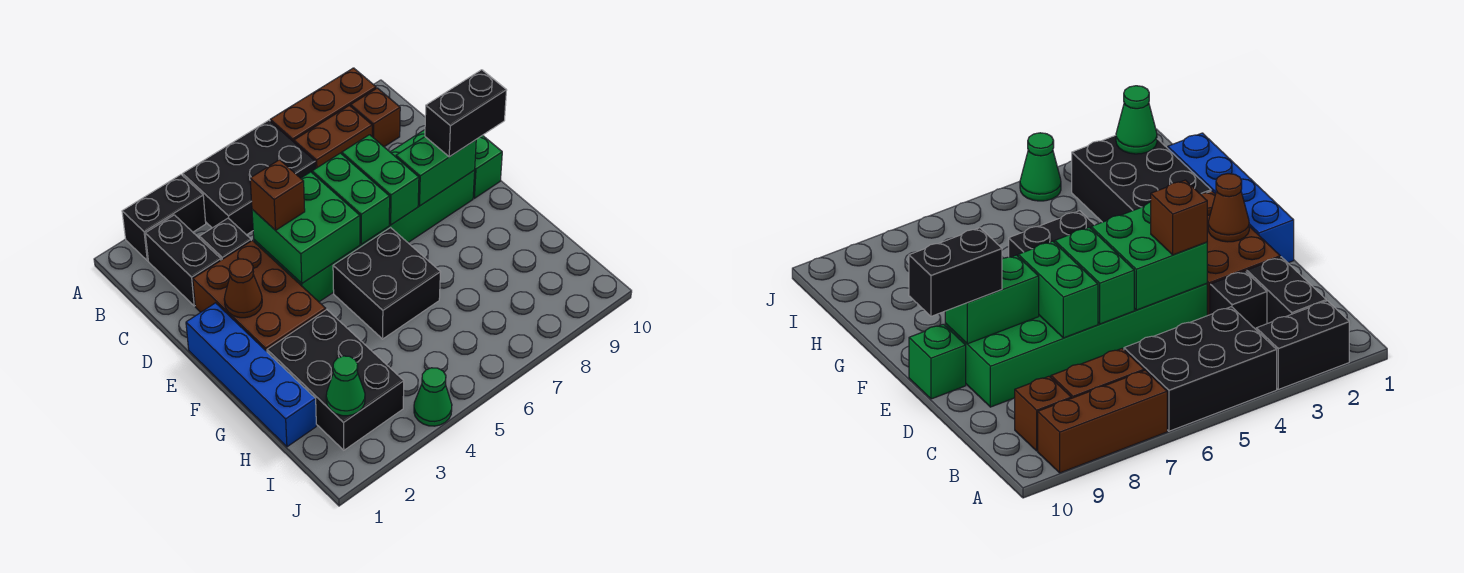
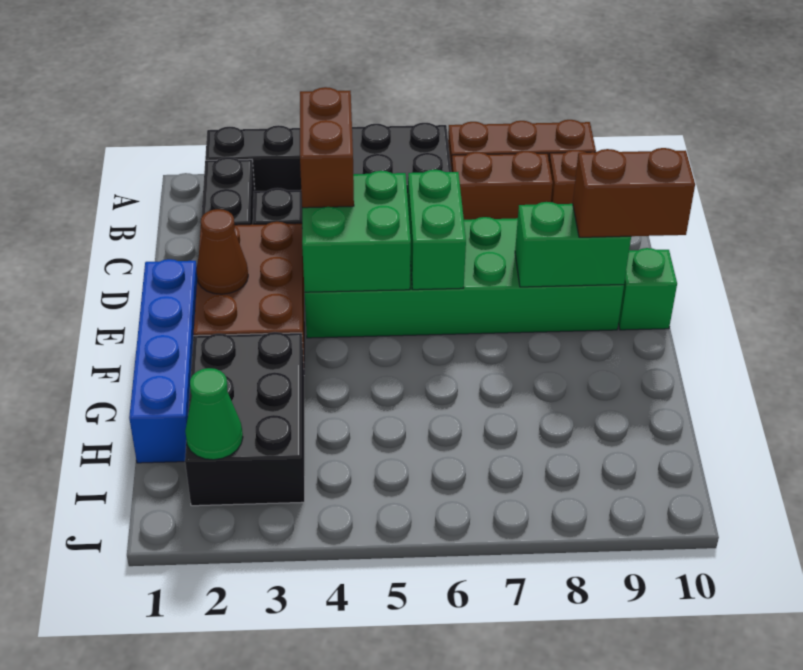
brown 1x1 brick [250,160,305,230] -> brown 1x2 brick [300,87,354,208]
green 1x2 brick [342,135,419,225] -> none
black 1x2 brick [425,70,507,157] -> brown 1x2 brick [573,148,695,237]
black 2x2 brick [333,228,440,339] -> none
green 1x1 cone [414,368,452,426] -> none

